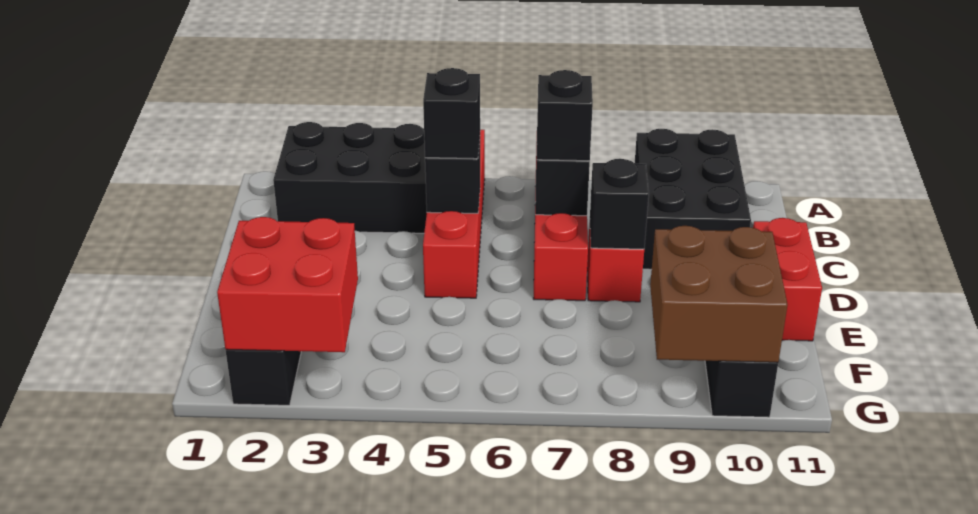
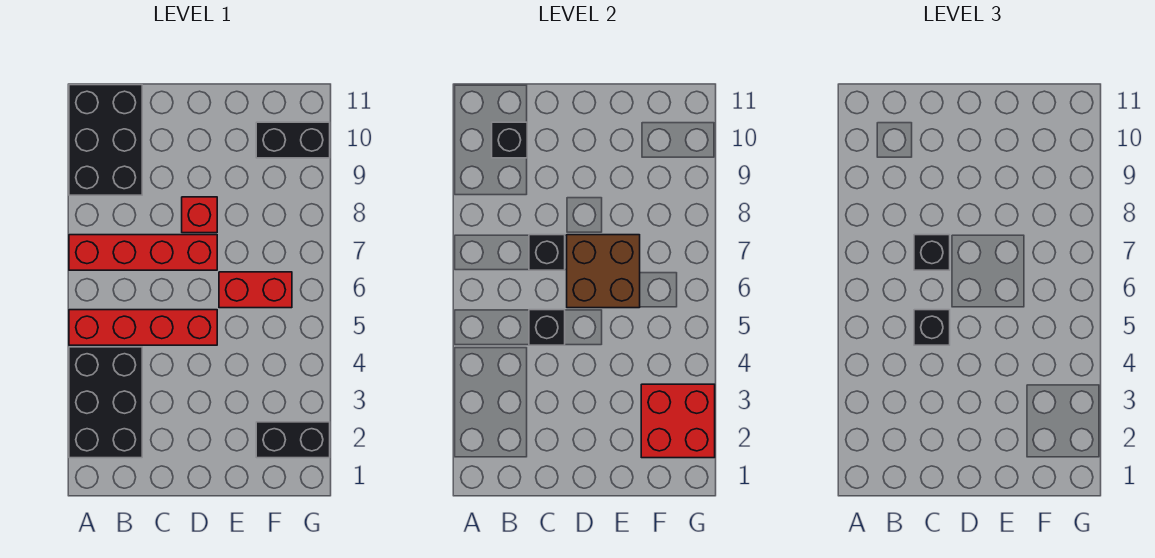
black 2x3 brick [635,129,751,269] -> black 2x3 brick turned to [69,85,142,195]
black 1x1 brick [590,159,649,249] -> black 1x1 brick moved to [492,122,527,158]
red 1x2 brick [753,218,822,341] -> red 1x2 brick moved to [219,272,292,308]
brown 2x2 brick [650,226,787,362] -> brown 2x2 brick moved to [567,235,640,308]

